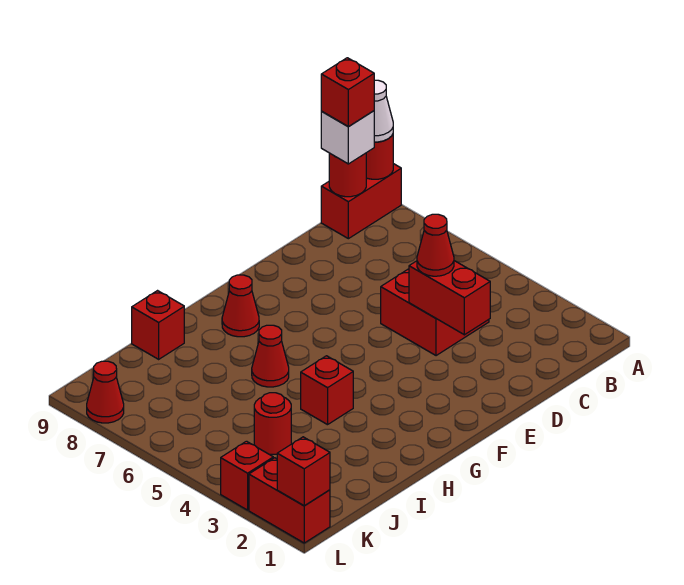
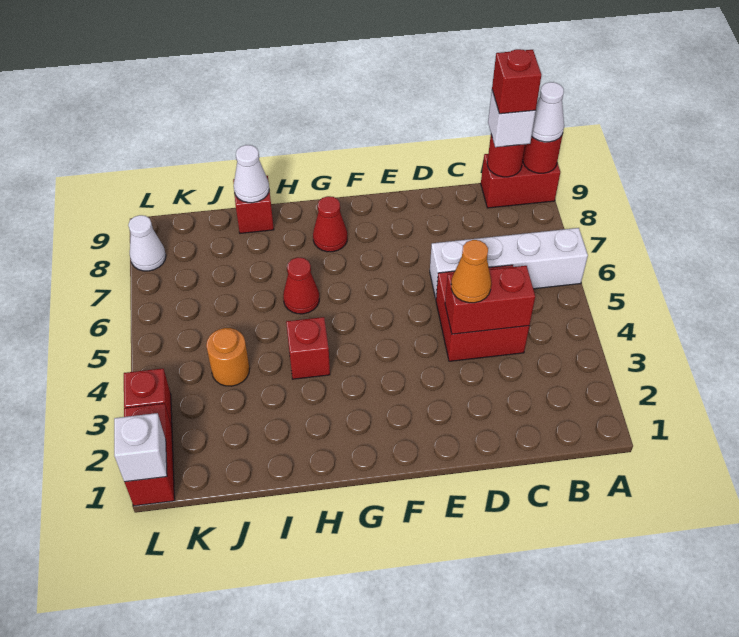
none -> white 1x4 brick [430,228,588,299]
red 1x2 brick [409,261,490,335] -> red 1x2 brick turned to [445,266,535,334]
red 1x1 cone [417,214,454,276] -> orange 1x1 cone [451,240,491,303]
none -> white 1x1 cone [234,145,269,203]
red 1x1 round brick [254,393,291,454] -> orange 1x1 round brick [206,328,250,386]
red 1x1 brick [277,437,330,506] -> white 1x1 brick [114,413,167,482]
red 1x1 cone [87,361,124,423] -> white 1x1 cone [128,215,166,271]

